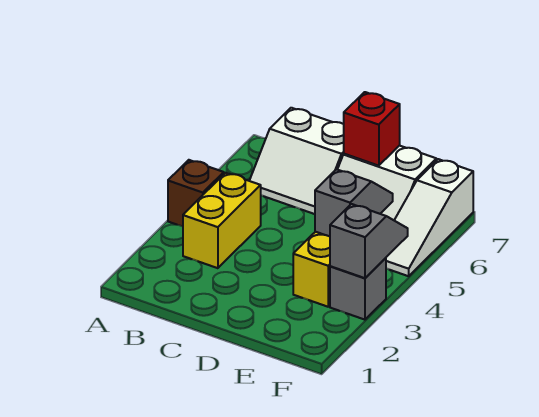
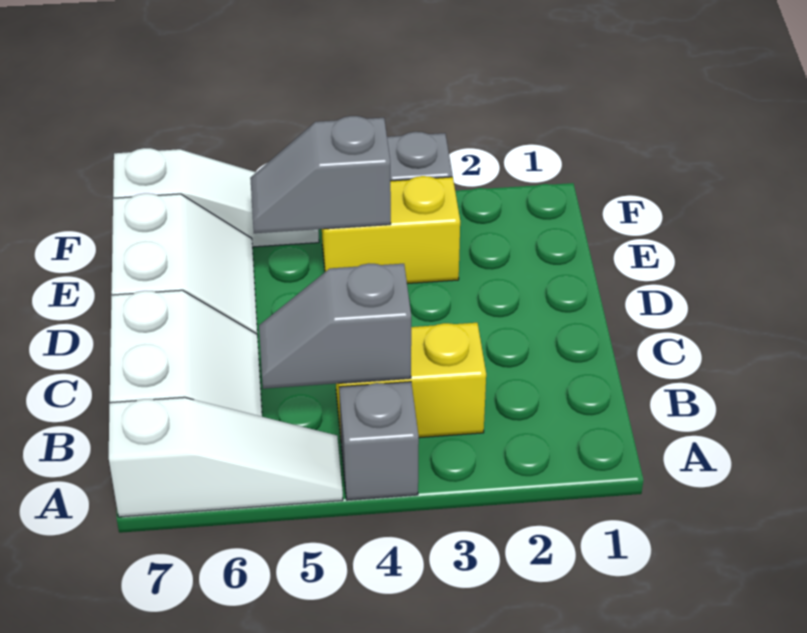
brown 1x1 brick [168,160,224,226] -> grey 1x1 brick [339,382,419,500]
none -> white 1x3 slope [109,397,343,517]
red 1x1 brick [344,92,400,166] -> none
grey 1x2 slope [330,204,408,278] -> grey 1x2 slope moved to [259,264,411,389]

